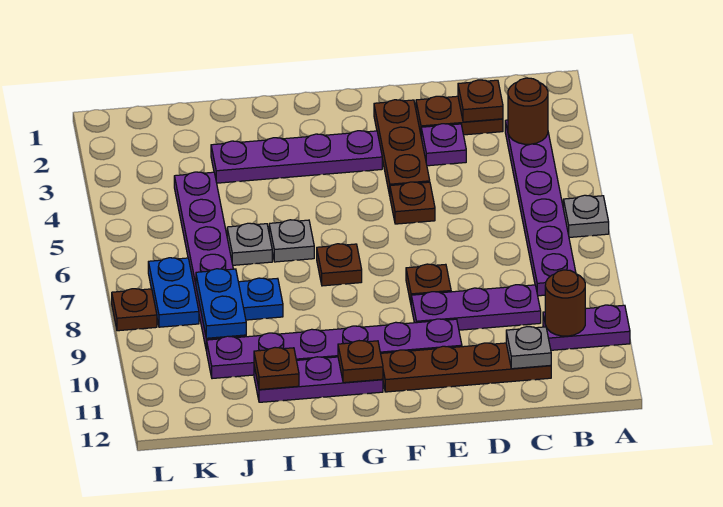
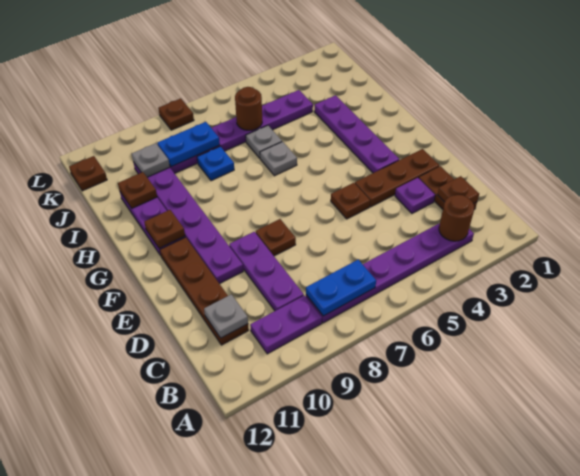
grey 1x1 plate [563,195,609,237] -> grey 1x1 plate moved to [132,143,170,177]
purple 1x2 plate [543,305,630,350] -> purple 1x2 plate turned to [250,295,322,354]
brown 1x1 round brick [545,270,585,336] -> brown 1x1 round brick moved to [235,87,262,130]
brown 1x1 plate [317,244,362,286] -> brown 1x1 plate moved to [69,156,107,191]
blue 1x2 plate [148,258,199,327] -> blue 1x2 plate moved to [306,260,376,316]

